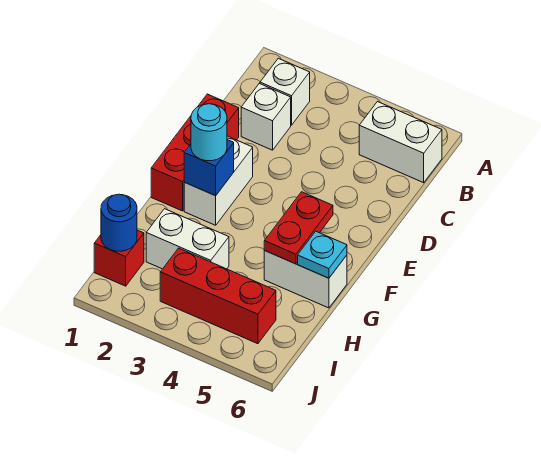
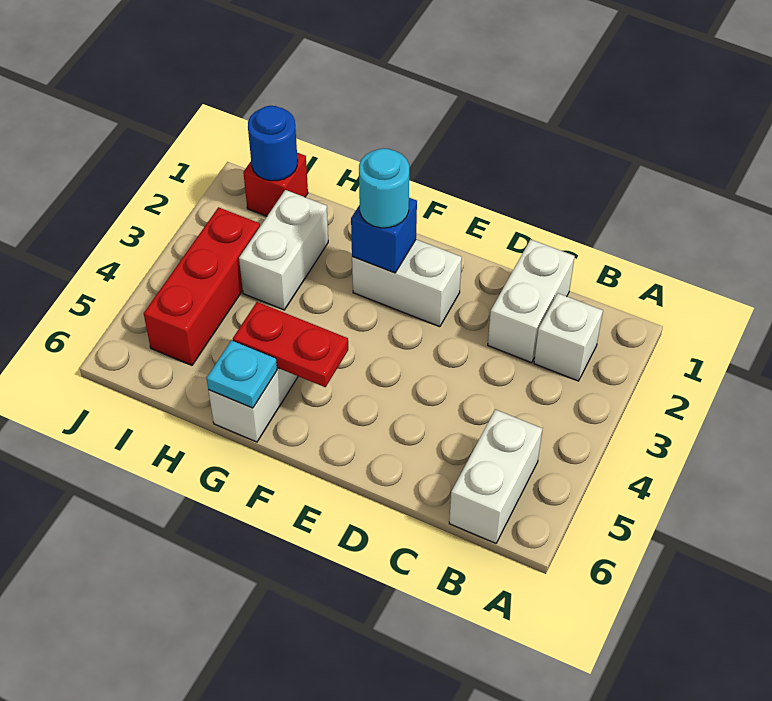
white 1x1 brick [241,83,291,150] -> white 1x2 brick [488,239,575,363]
red 1x3 brick [151,94,239,211] -> none

